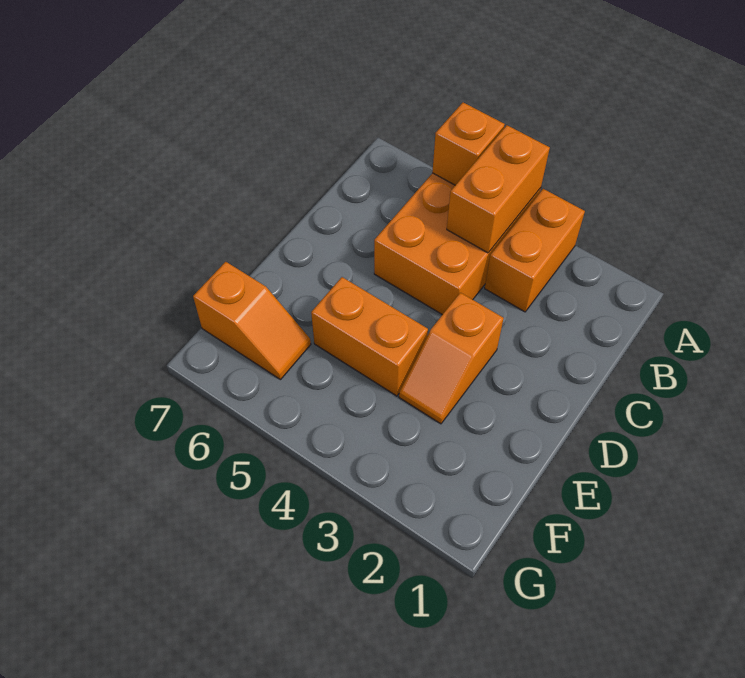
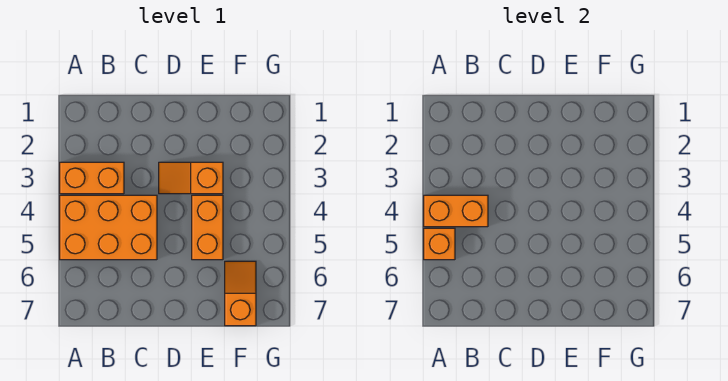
orange 1x2 slope [399,293,504,424] -> orange 1x2 slope turned to [159,162,223,194]

